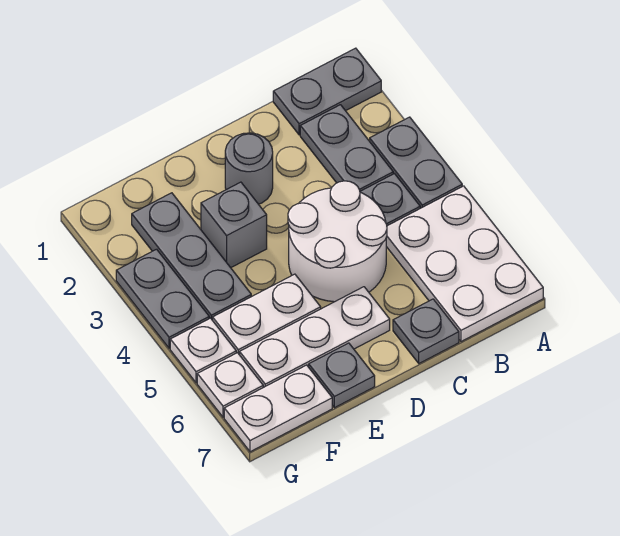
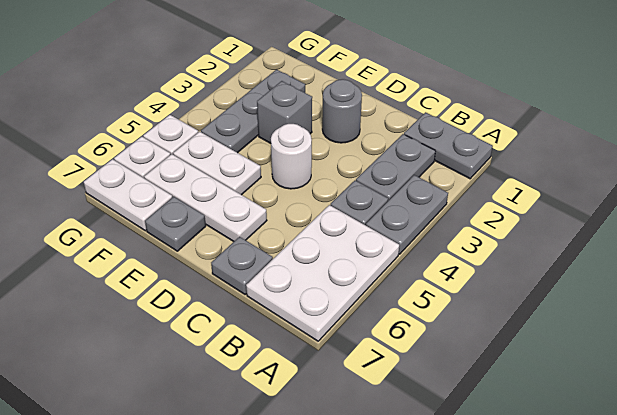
white 2x2 round brick [288,181,387,302] -> white 1x1 round brick [271,124,312,189]
grey 1x2 plate [116,249,209,348] -> none

